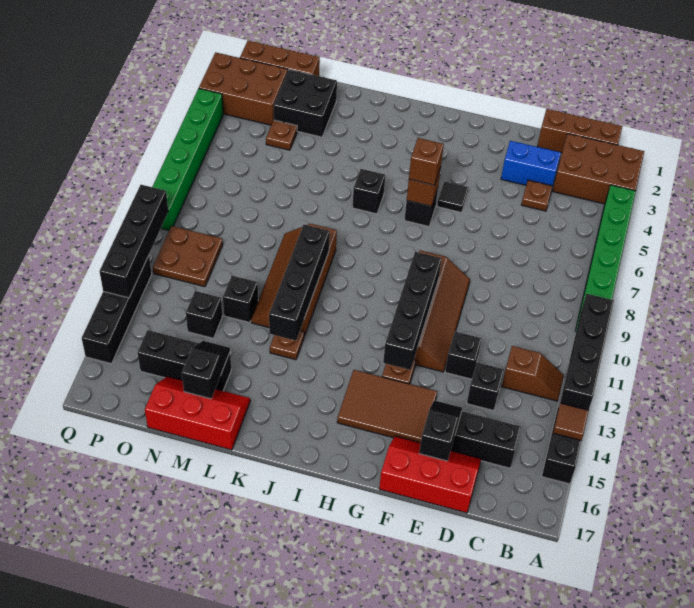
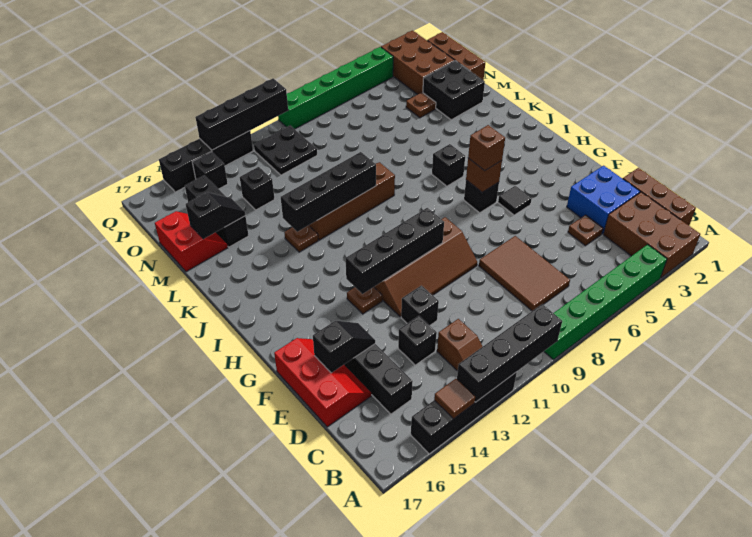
blue 1x2 brick [501,141,561,186] -> blue 2x2 brick [567,166,640,234]
brown 2x3 tile [337,370,437,443] -> brown 2x3 tile moved to [479,236,570,311]
red 2x3 slope [145,376,250,450] -> red 2x2 slope [155,211,228,272]
black 1x1 brick [223,275,258,323] -> black 1x1 brick moved to [192,152,228,189]
brown 2x2 plate [153,226,223,287] -> black 2x2 plate [254,126,317,175]

